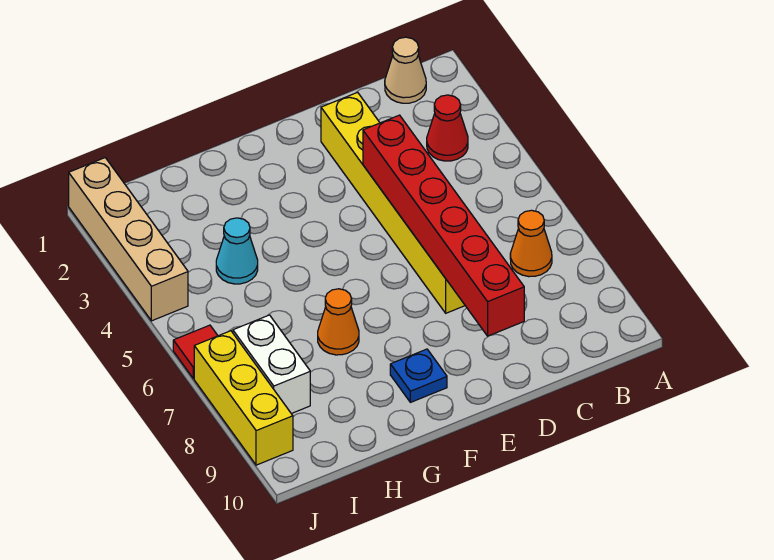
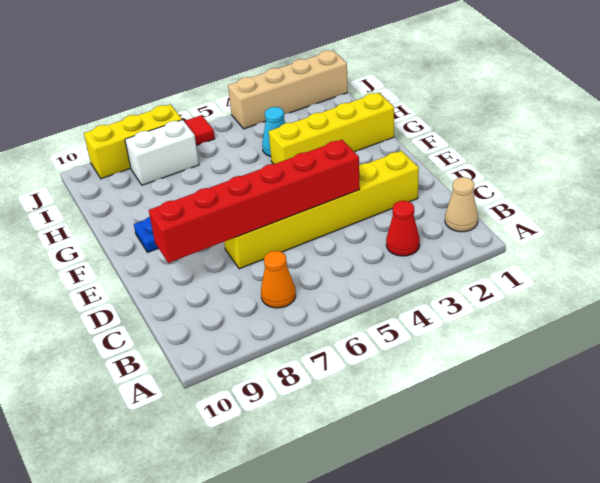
none -> yellow 1x4 brick [269,92,394,164]
orange 1x1 cone [318,289,359,355] -> none

